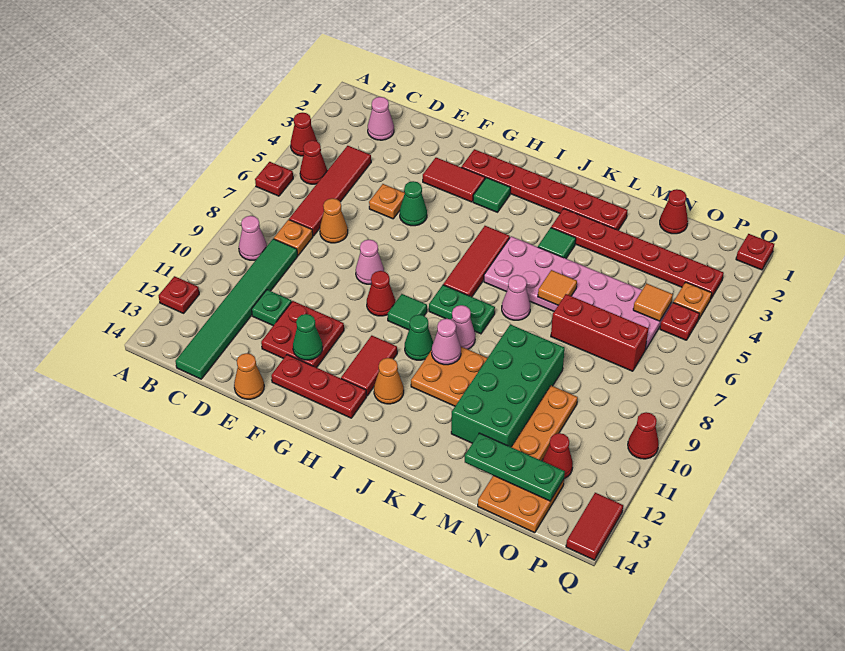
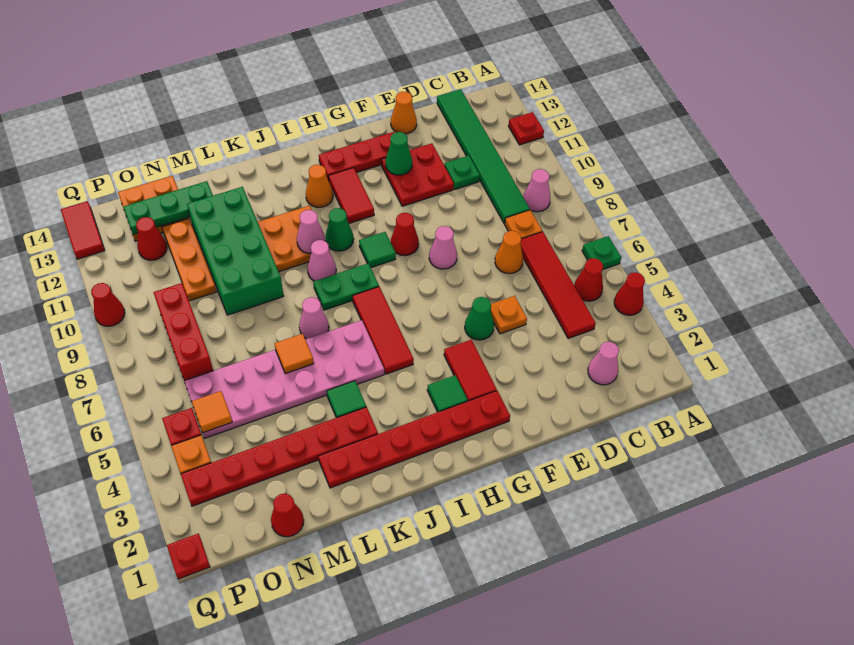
red 1x1 plate [255,162,293,196] -> green 1x1 plate [582,236,621,269]
red 1x2 tile [423,158,485,202] -> red 1x2 tile turned to [444,340,497,401]
red 1x3 brick [551,294,648,371] -> red 1x3 brick turned to [153,283,213,381]

